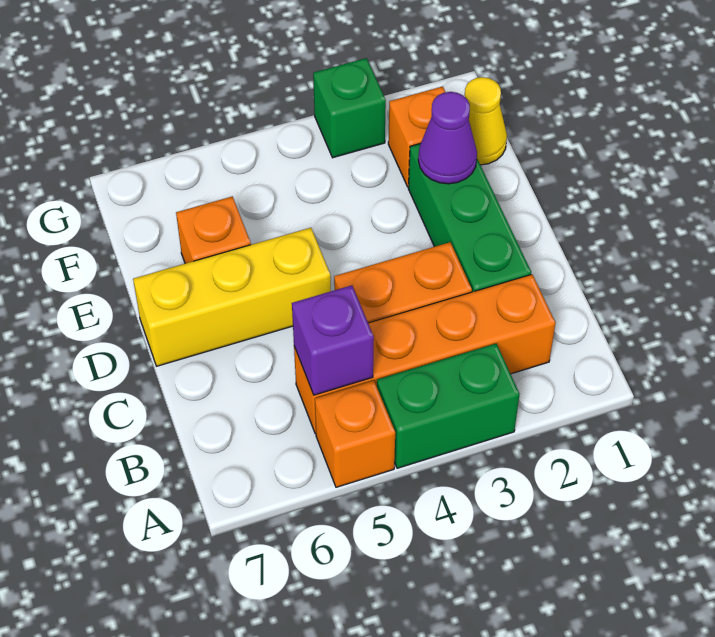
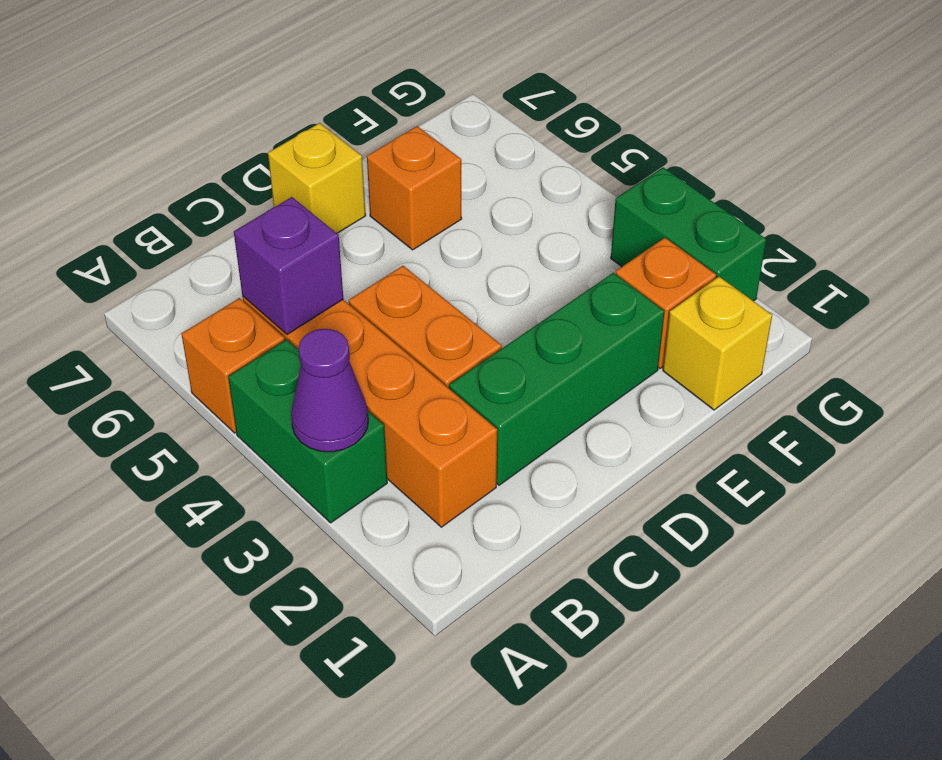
yellow 1x3 brick [133,228,331,366] -> yellow 1x1 brick [268,123,366,233]
purple 1x1 cone [418,92,477,184] -> purple 1x1 cone moved to [291,329,368,452]
yellow 1x1 cone [465,77,507,165] -> yellow 1x1 brick [663,277,772,410]
green 1x1 brick [313,58,386,158] -> green 1x2 brick [611,167,766,301]

